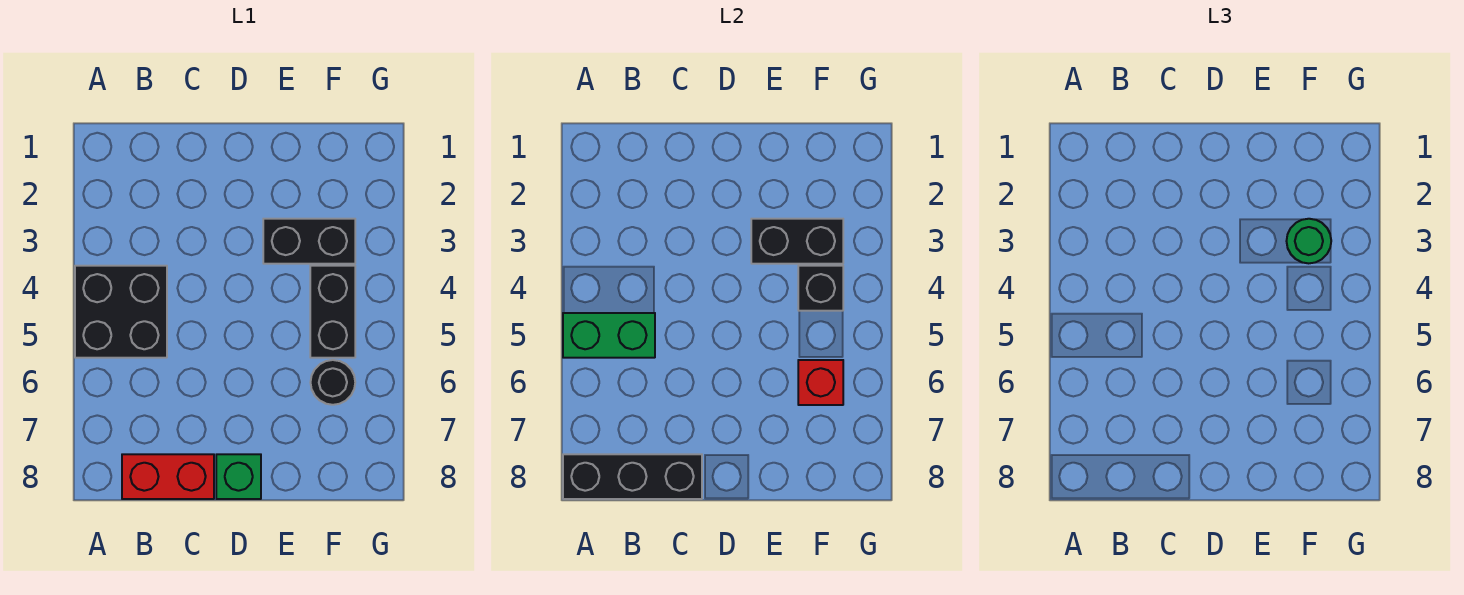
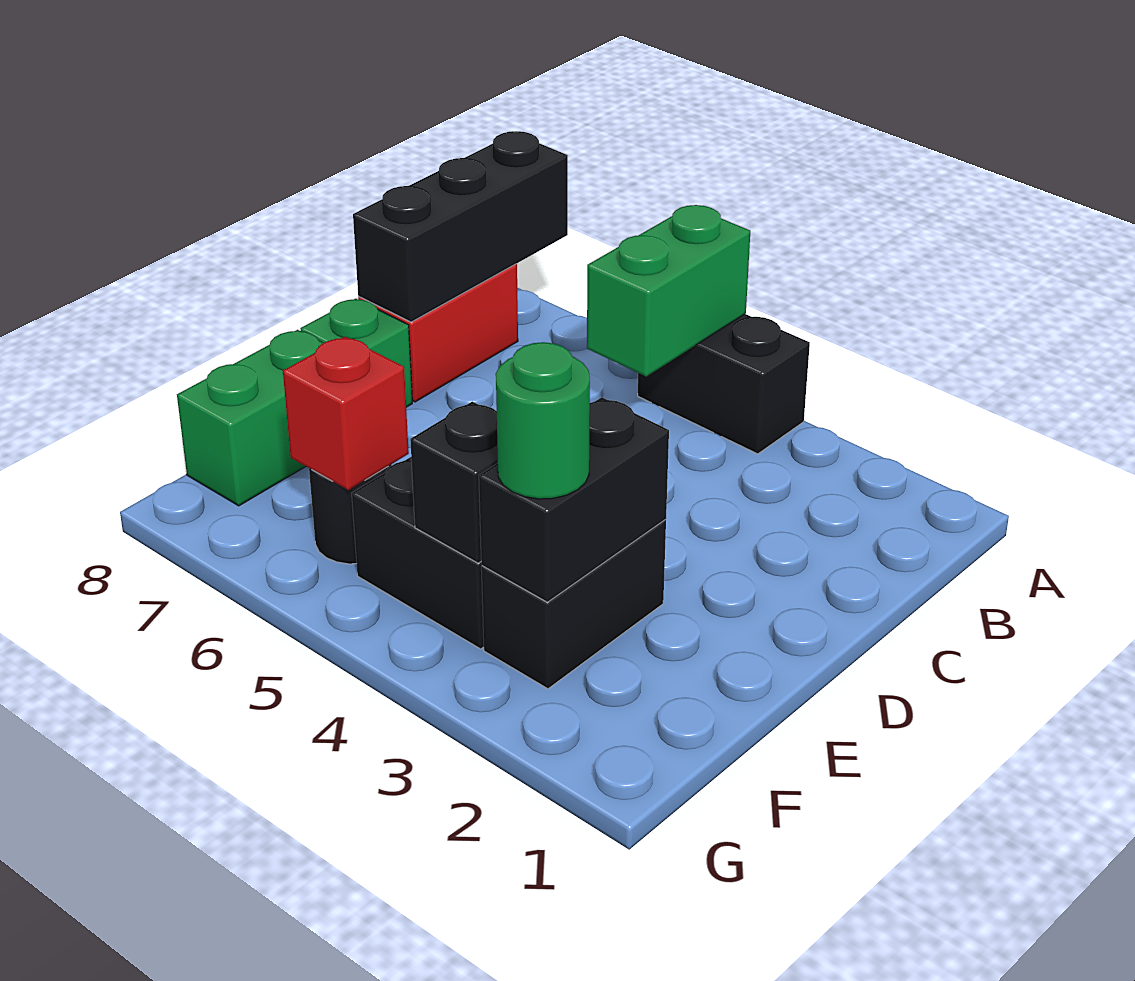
black 2x2 brick [75,266,167,358] -> black 1x2 brick [638,314,810,454]
none -> green 1x2 brick [177,330,323,506]

